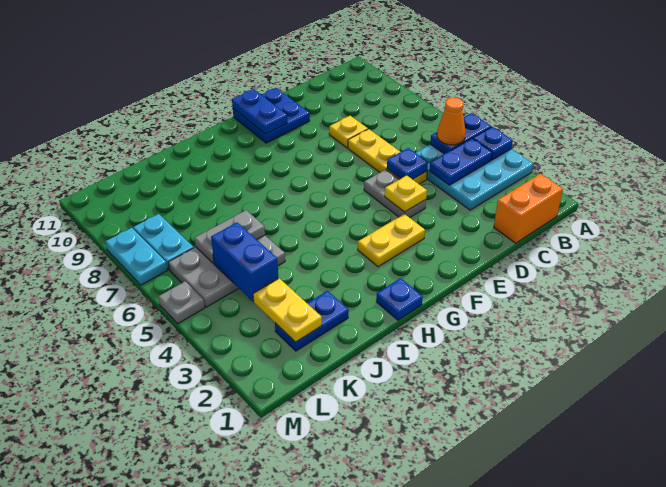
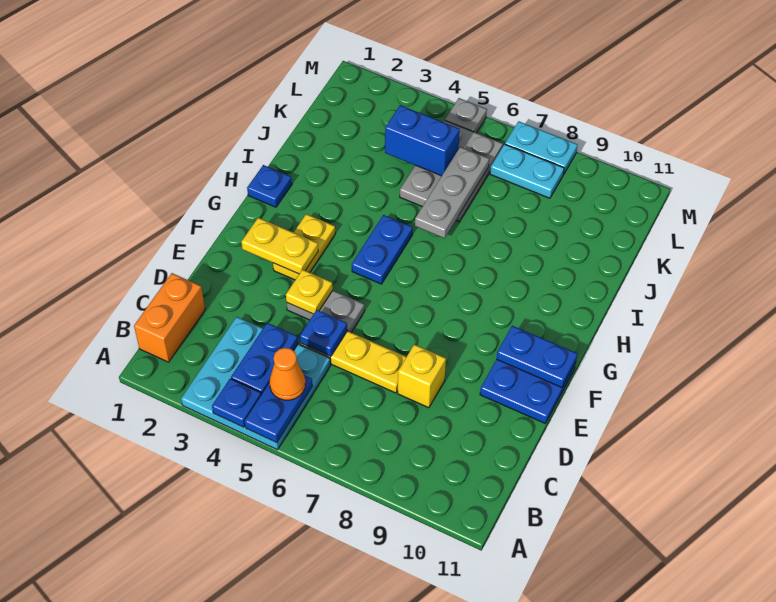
yellow 1x1 plate [329,116,368,148] -> yellow 1x1 brick [398,344,446,408]
blue 1x2 plate [275,291,348,351] -> blue 1x2 plate moved to [352,215,413,284]
grey 1x2 plate [194,210,265,264] -> grey 1x3 plate [415,147,489,238]
yellow 1x2 plate [253,278,322,342] -> yellow 1x2 plate moved to [241,218,318,274]

